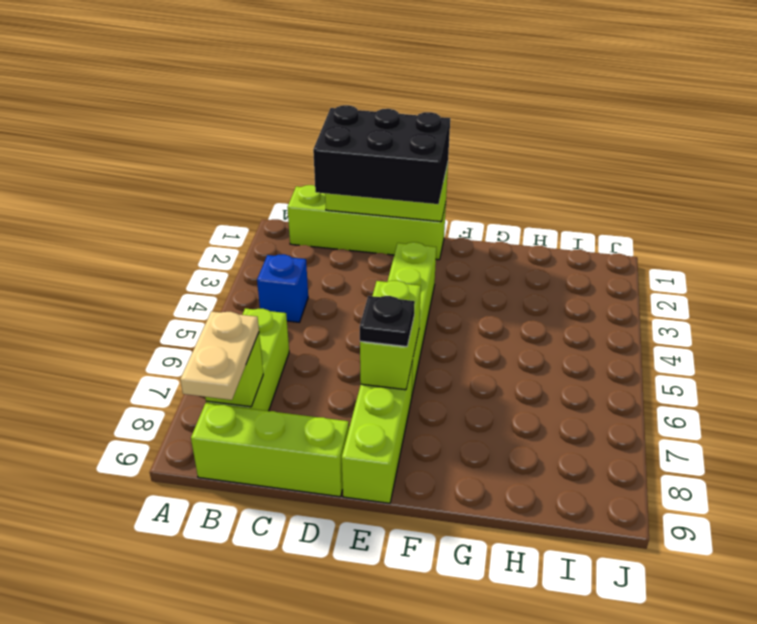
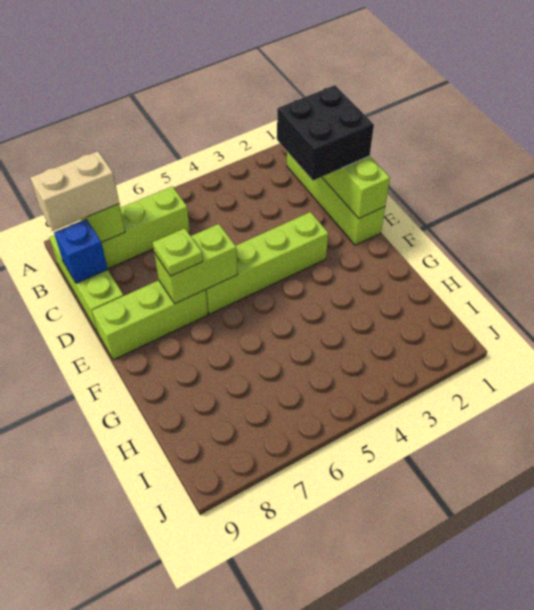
blue 1x1 brick [257,254,308,322] -> blue 1x1 brick moved to [54,219,108,283]
tan 1x2 plate [180,311,259,400] -> tan 1x2 brick [30,151,119,231]
black 2x3 brick [313,105,450,204] -> black 2x2 brick [277,85,374,181]
black 1x1 plate [360,296,415,347] -> lime 1x1 plate [153,228,203,276]

